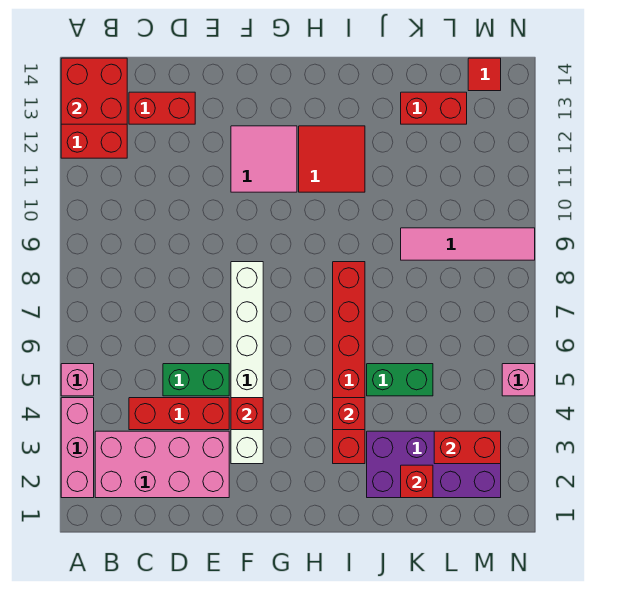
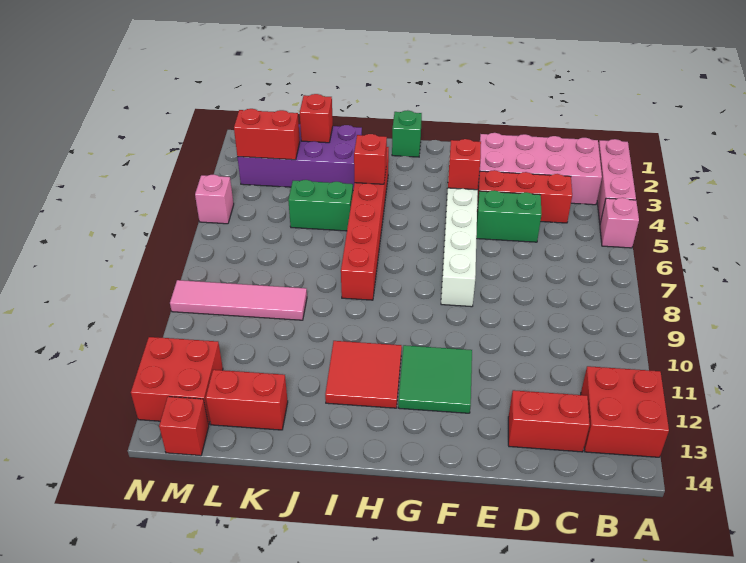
red 2x2 brick [61,58,127,124] -> red 2x2 brick moved to [131,337,223,425]
pink 2x2 tile [231,126,297,192] -> green 2x2 tile [398,345,472,413]
none -> green 1x1 brick [392,110,422,157]
red 1x1 tile [468,58,501,91] -> red 1x1 brick [159,397,209,456]

